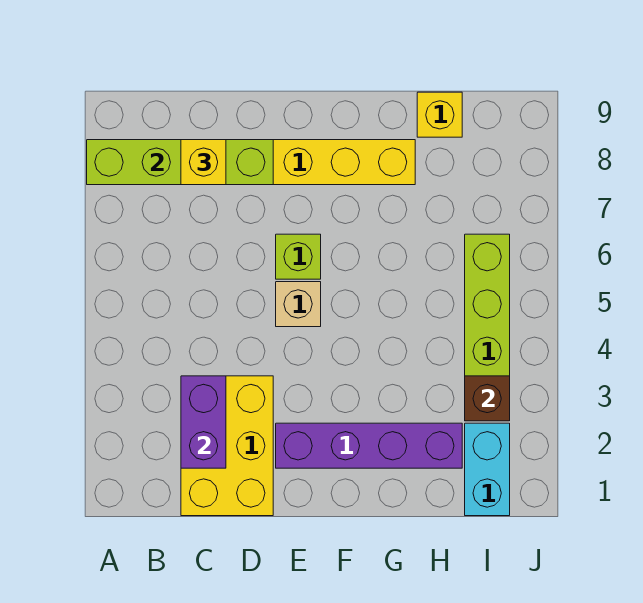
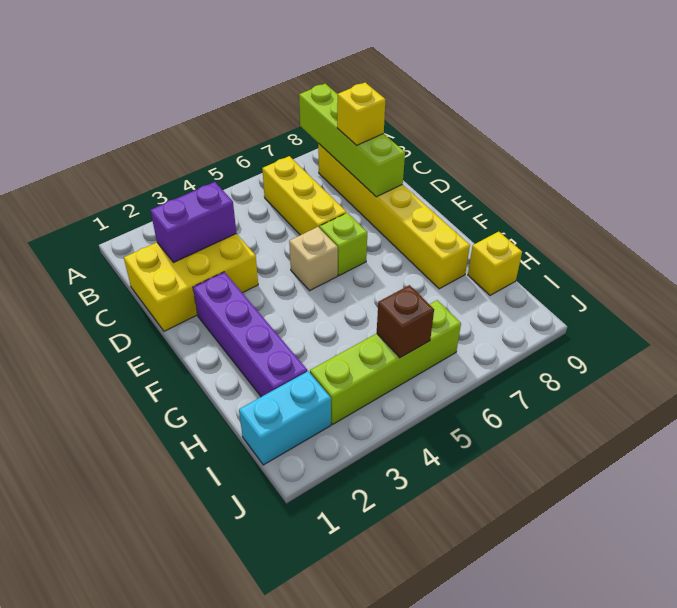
none -> yellow 1x3 brick [262,156,346,235]
brown 1x1 brick [465,376,510,421] -> brown 1x1 brick moved to [377,285,434,358]

